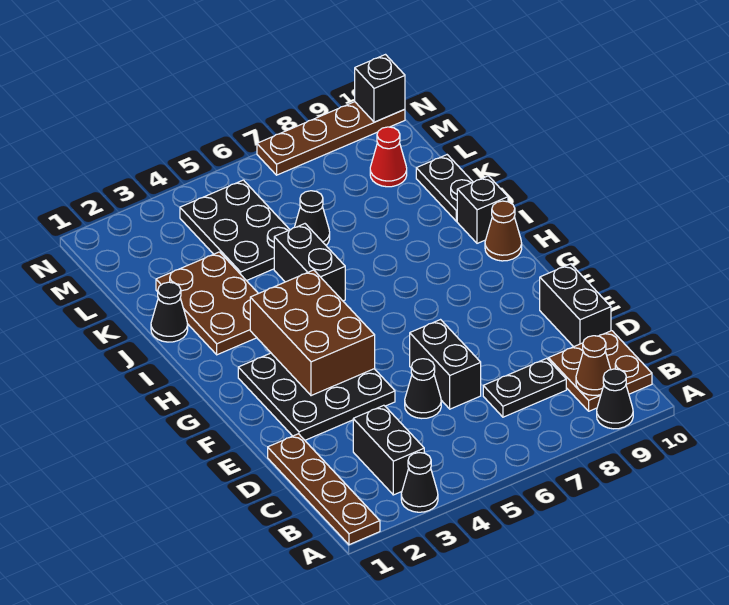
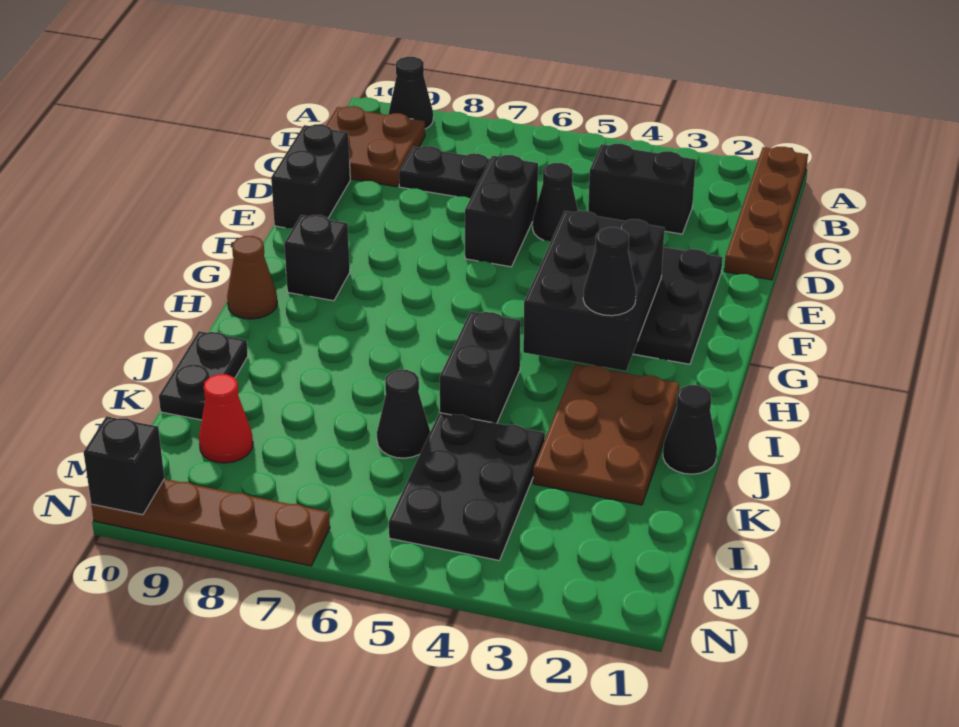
black 1x1 cone [401,453,438,512] -> black 1x1 cone moved to [583,227,636,316]
black 1x2 brick [353,405,424,495] -> black 1x2 brick turned to [588,144,696,234]
brown 1x1 cone [576,336,611,395] -> none
brown 2x3 brick [250,270,375,396] -> black 2x3 brick [523,211,665,371]
black 1x1 brick [457,176,508,243] -> black 1x1 brick moved to [284,215,350,301]

